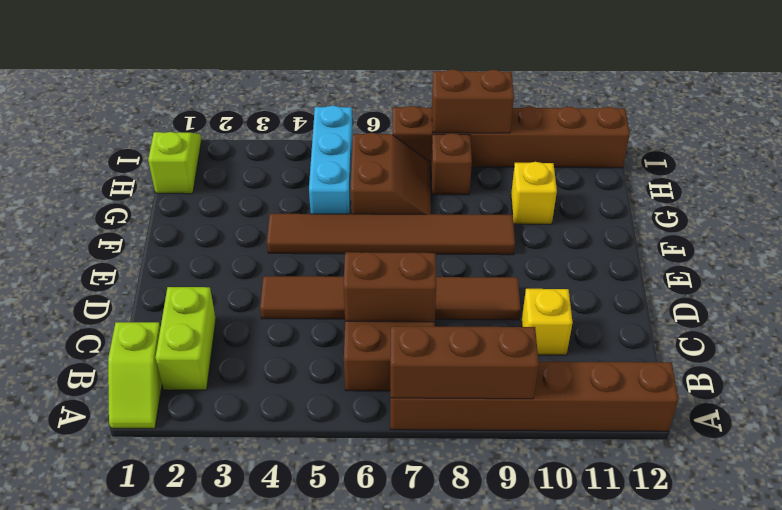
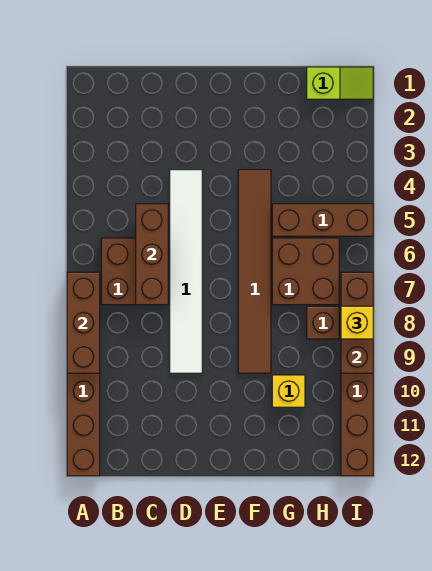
lime 1x2 slope [108,322,162,428] -> none
lime 1x2 brick [155,287,216,390] -> none
brown 1x2 brick [344,252,436,322] -> brown 1x3 brick [136,204,168,305]
yellow 1x1 brick [521,289,573,355] -> yellow 1x1 brick moved to [341,306,373,339]
brown 1x6 tile [260,276,521,320] -> white 1x6 tile [170,170,202,373]
cyan 1x3 brick [309,106,353,214] -> brown 1x3 brick [272,204,373,236]
brown 2x2 slope [350,133,431,214] -> brown 2x2 brick [272,238,339,305]
brown 1x2 brick [432,69,514,133] -> brown 1x3 brick [341,272,373,373]

